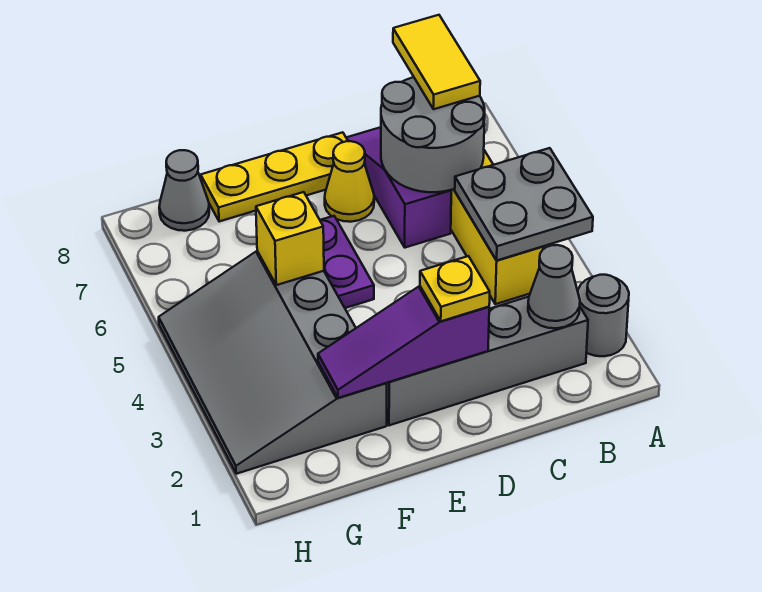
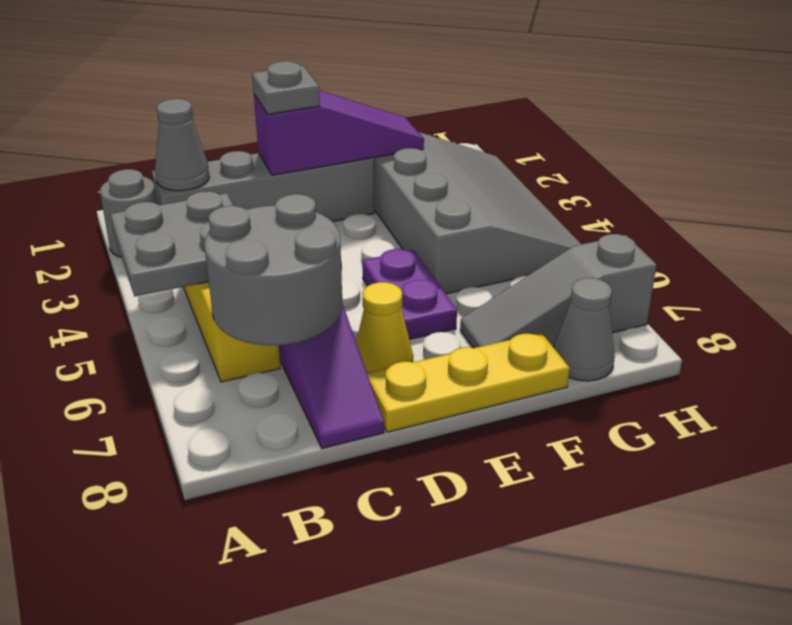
yellow 1x2 tile [393,15,480,109] -> none
yellow 1x1 plate [420,256,490,321] -> grey 1x1 plate [252,61,320,114]
yellow 1x1 brick [256,192,324,285] -> none
none -> grey 1x3 slope [460,234,657,348]

